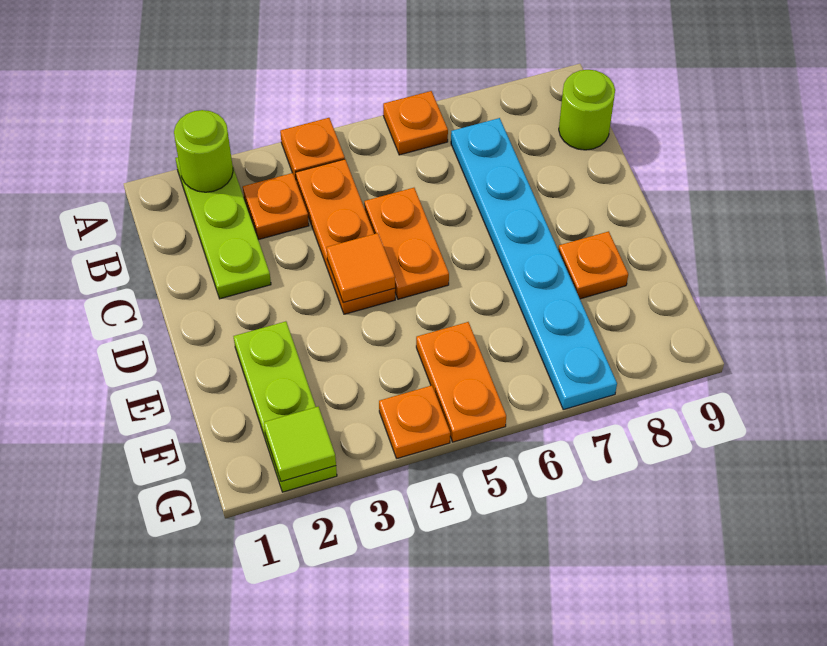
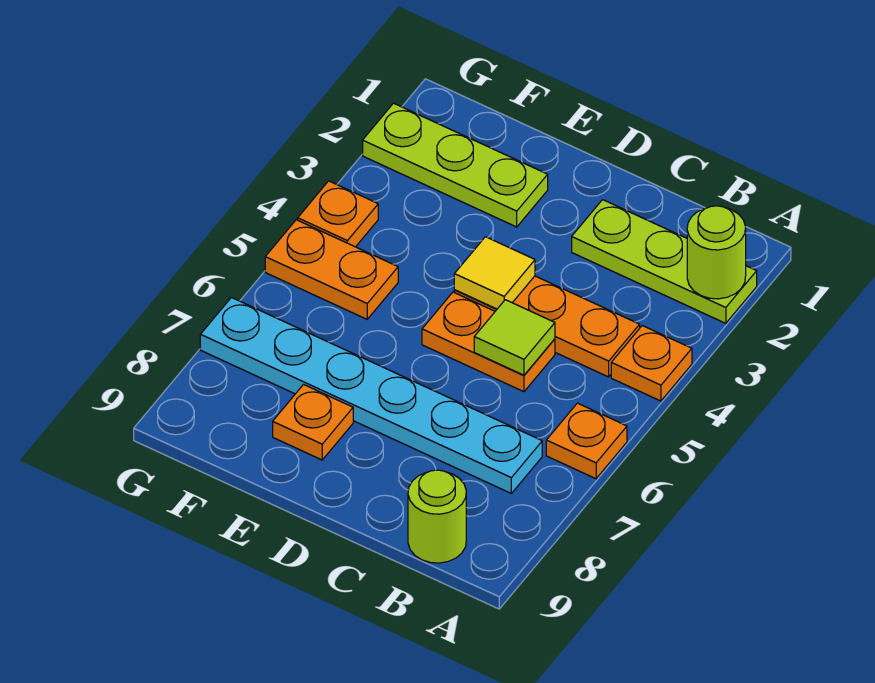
orange 1x1 plate [243,173,309,240] -> none
orange 1x1 tile [327,233,395,303] -> yellow 1x1 tile [454,237,535,309]
lime 1x1 tile [264,407,336,482] -> lime 1x1 tile moved to [474,300,555,375]

